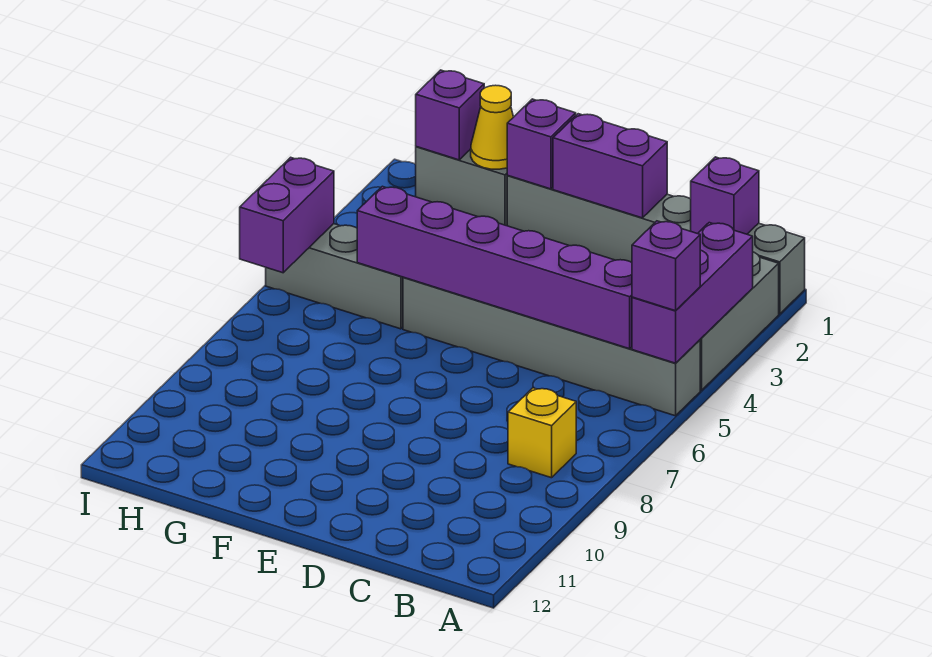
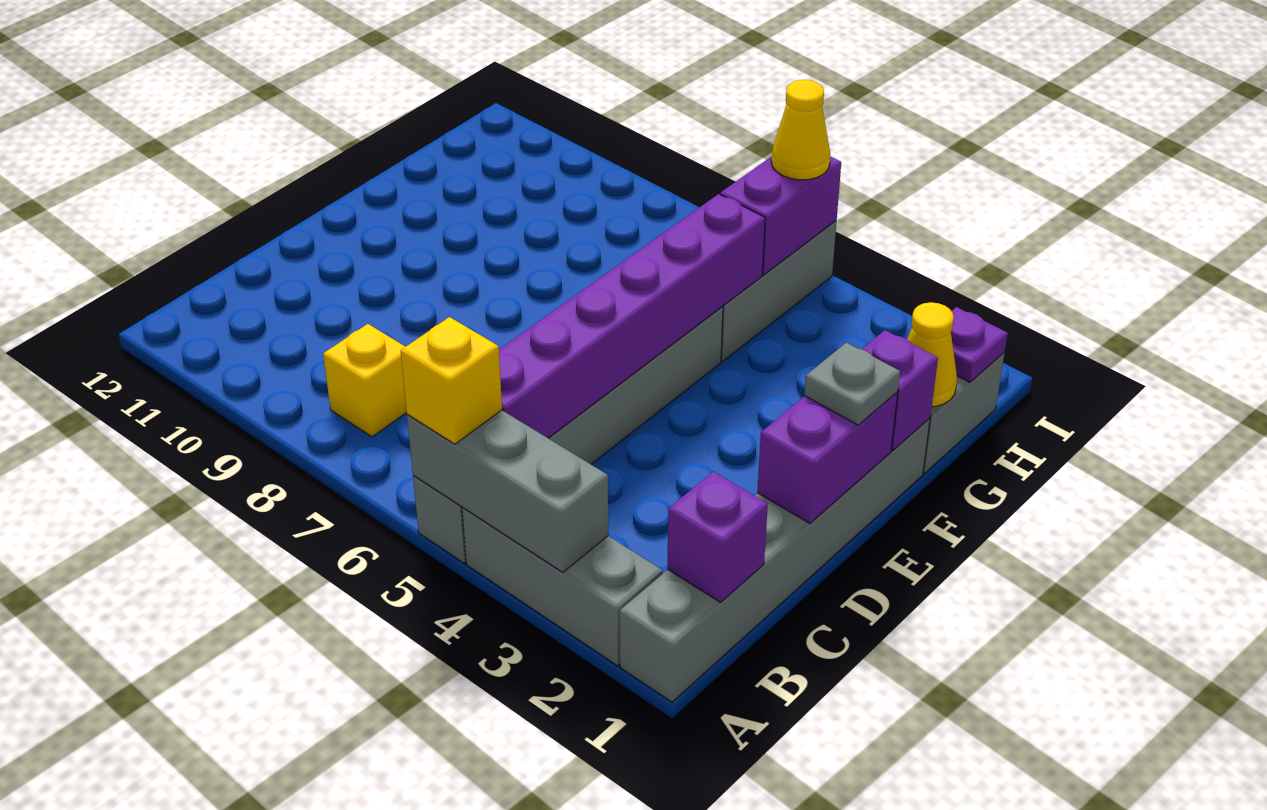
purple 1x3 brick [632,223,753,363] -> grey 1x3 brick [407,410,609,572]
purple 1x1 brick [632,221,700,311] -> yellow 1x1 brick [401,317,502,444]
none -> grey 1x1 plate [805,342,900,425]
purple 1x1 brick [416,70,484,160] -> purple 1x1 plate [951,307,1008,382]
purple 1x2 brick [240,157,334,273] -> purple 1x2 brick turned to [720,156,841,275]
none -> yellow 1x1 cone [771,80,830,180]

